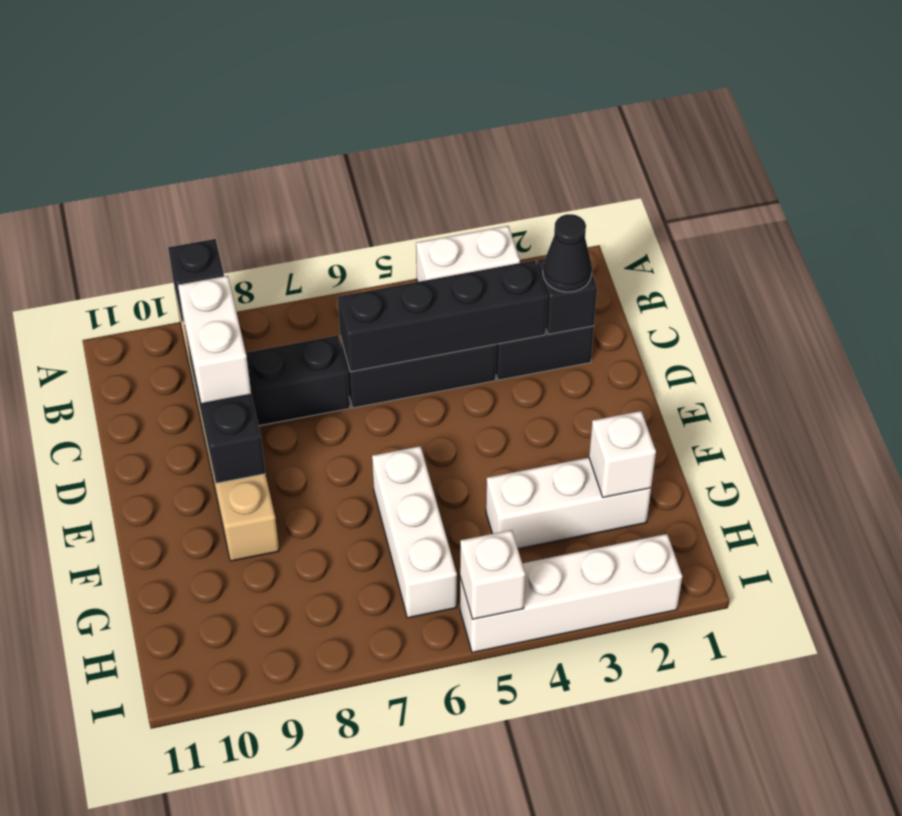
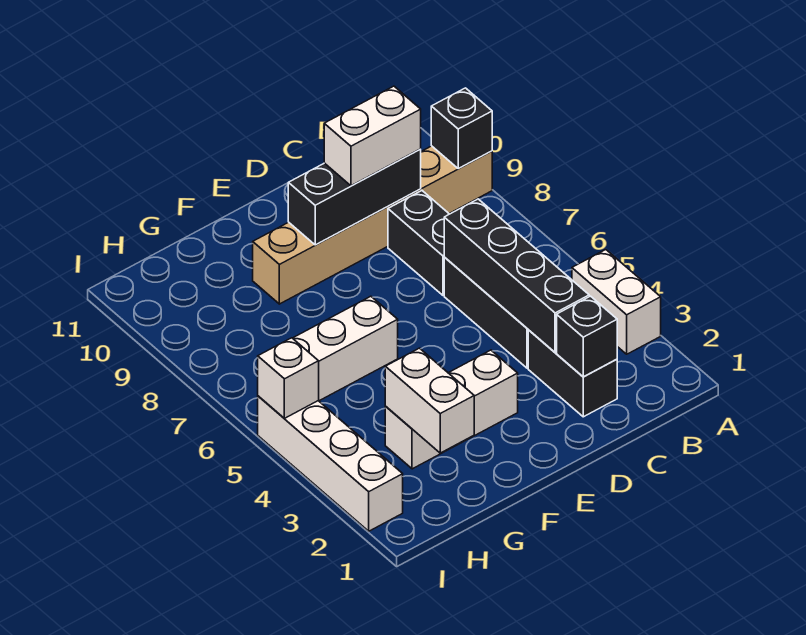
black 1x1 cone [543,214,592,292] -> none
white 1x3 brick [486,458,651,549] -> white 1x3 brick turned to [385,350,518,469]
white 1x1 brick [589,411,656,497] -> white 1x2 brick [385,348,474,453]

